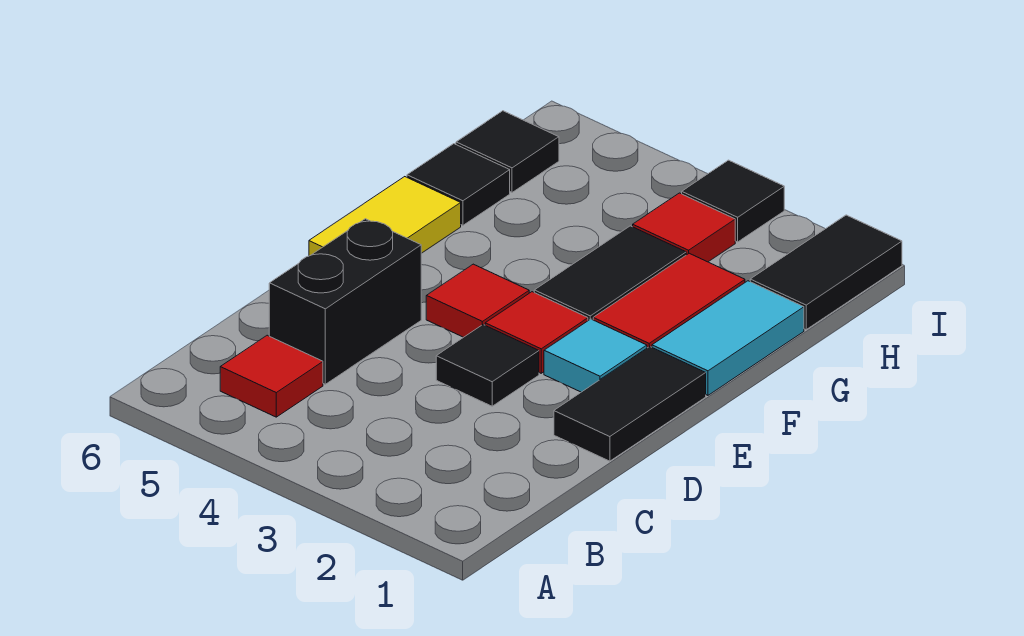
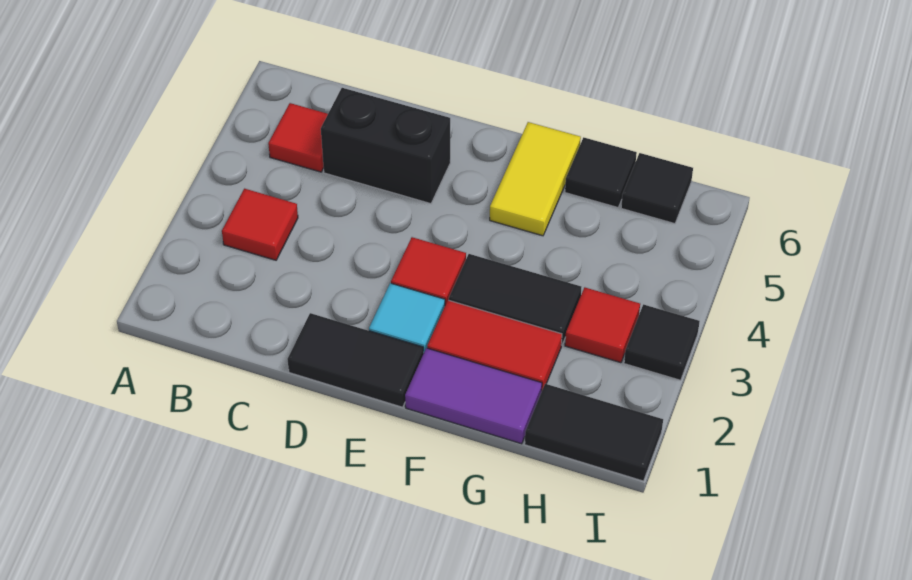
black 1x1 tile [436,325,539,406] -> none
red 1x1 tile [426,264,529,337] -> red 1x1 tile moved to [222,189,298,260]
yellow 1x2 tile [309,177,461,256] -> yellow 1x2 tile turned to [490,122,581,236]
cyan 1x2 tile [652,281,804,395] -> purple 1x2 tile [405,348,542,444]

